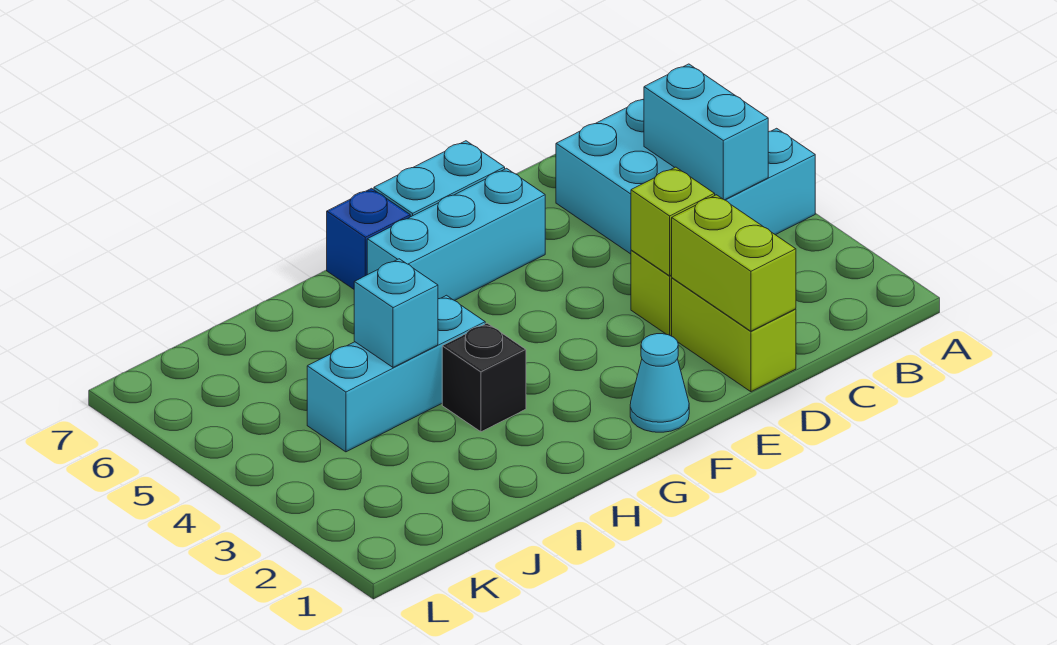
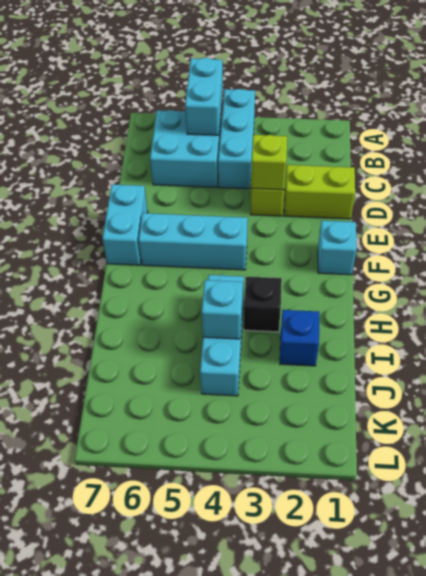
cyan 1x2 brick [644,64,768,200] -> cyan 1x2 brick turned to [185,58,223,135]
lime 1x2 brick [672,195,796,331] -> none
cyan 1x3 brick [367,168,545,301] -> cyan 1x3 brick turned to [139,213,248,270]
cyan 1x1 cone [630,334,689,432] -> cyan 1x1 brick [318,221,357,275]
blue 1x1 brick [327,188,410,289] -> blue 1x1 brick moved to [280,310,319,366]

